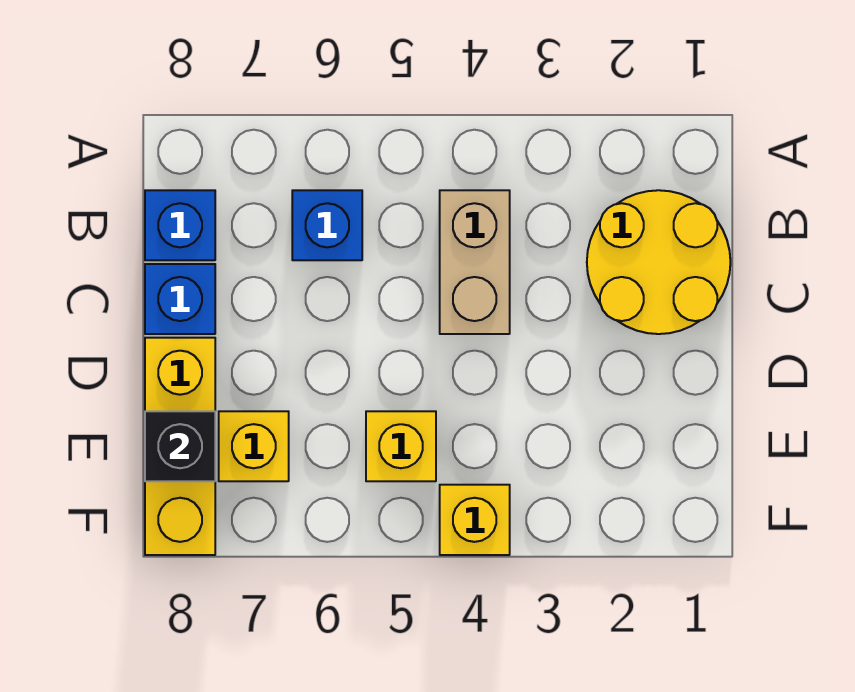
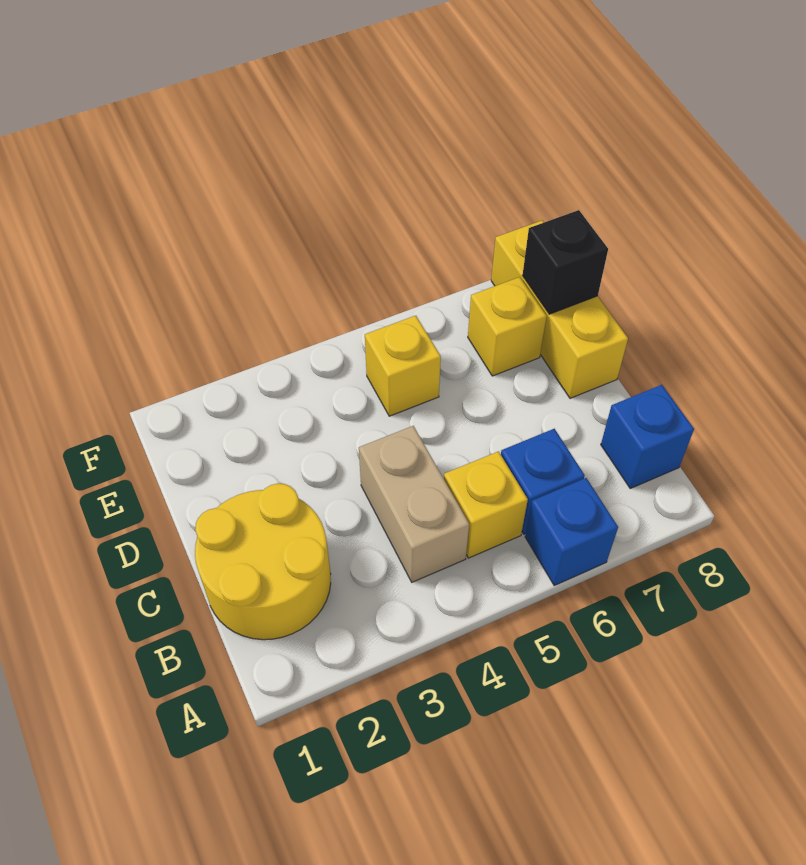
blue 1x1 brick [145,264,215,334] -> blue 1x1 brick moved to [525,478,618,585]
yellow 1x1 brick [440,485,510,555] -> yellow 1x1 brick moved to [444,451,528,558]

